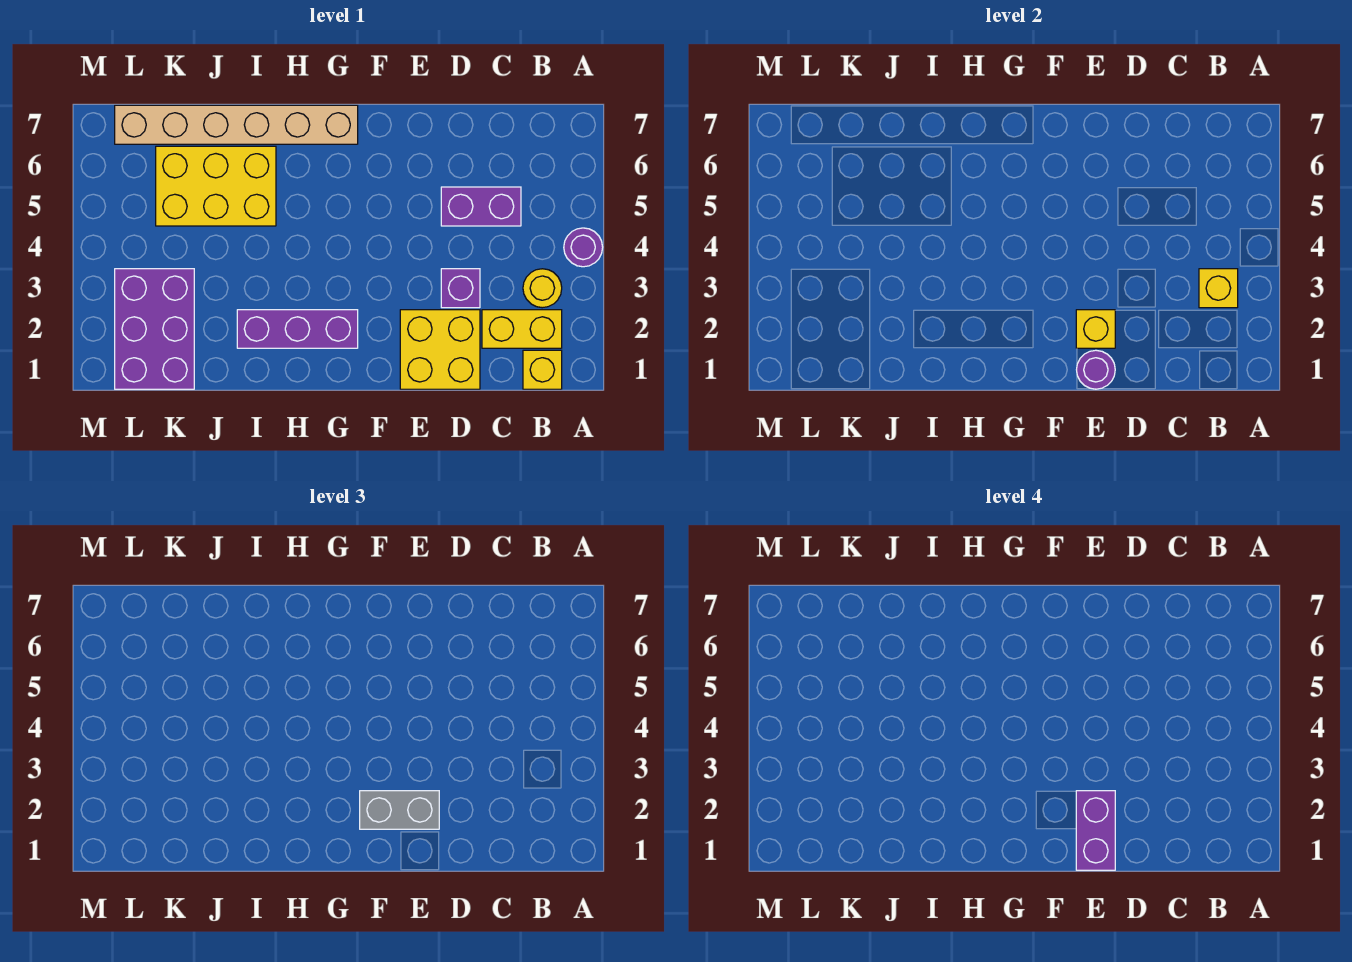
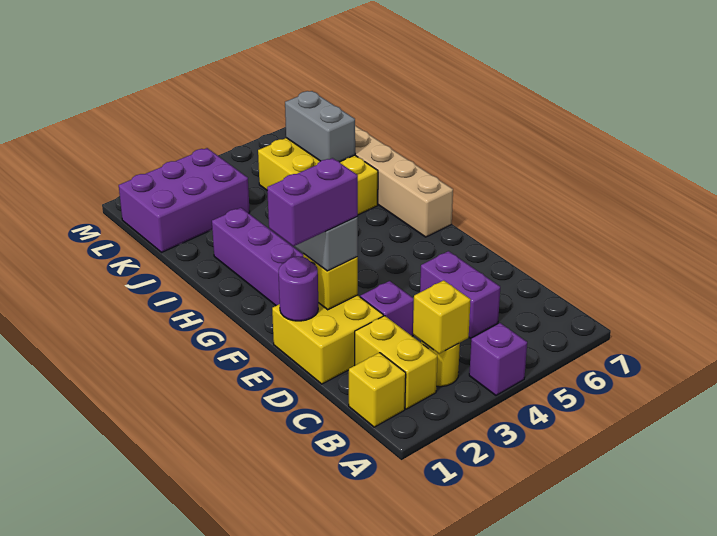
purple 1x1 round brick [564,228,603,267] -> purple 1x1 brick [469,323,527,395]
none -> grey 1x2 brick [285,91,355,162]

